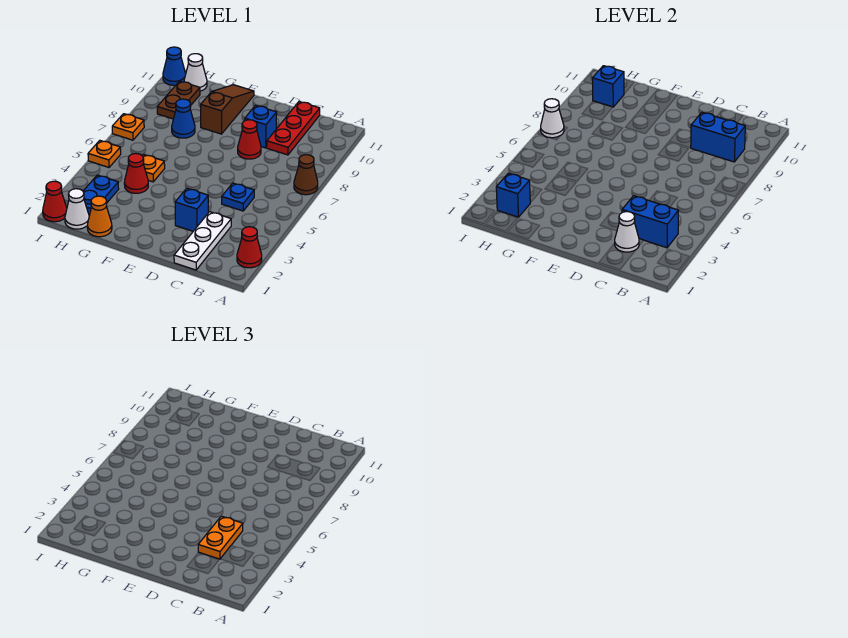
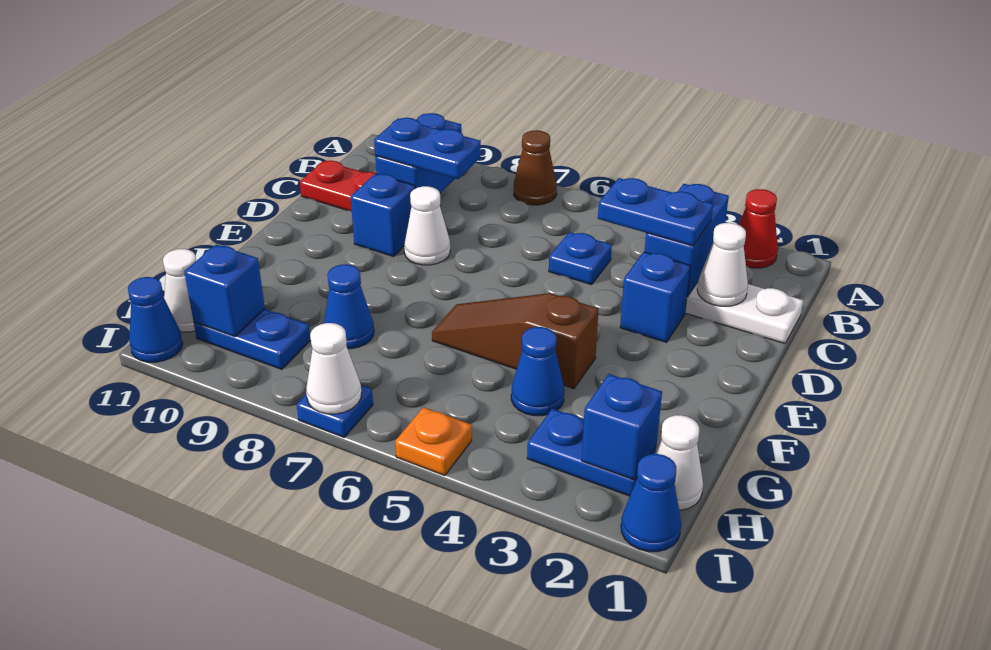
orange 1x2 plate [198,516,243,559] -> blue 1x2 plate [598,178,713,246]
none -> blue 1x2 plate [374,118,481,179]
red 1x1 cone [238,120,261,159] -> white 1x1 cone [404,186,450,265]
brown 1x3 slope [201,85,254,134] -> brown 1x3 slope moved to [432,293,599,389]
orange 1x1 cone [87,196,112,237] -> none
red 1x1 cone [124,153,148,193] -> blue 1x1 cone [511,327,564,416]
orange 1x1 plate [142,154,165,182] -> none
brown 1x2 plate [157,81,200,119] -> blue 1x2 plate [194,309,311,369]
red 1x1 cone [43,181,67,222] -> blue 1x1 cone [621,454,681,552]
orange 1x1 plate [112,114,144,140] -> blue 1x1 plate [297,385,373,437]

